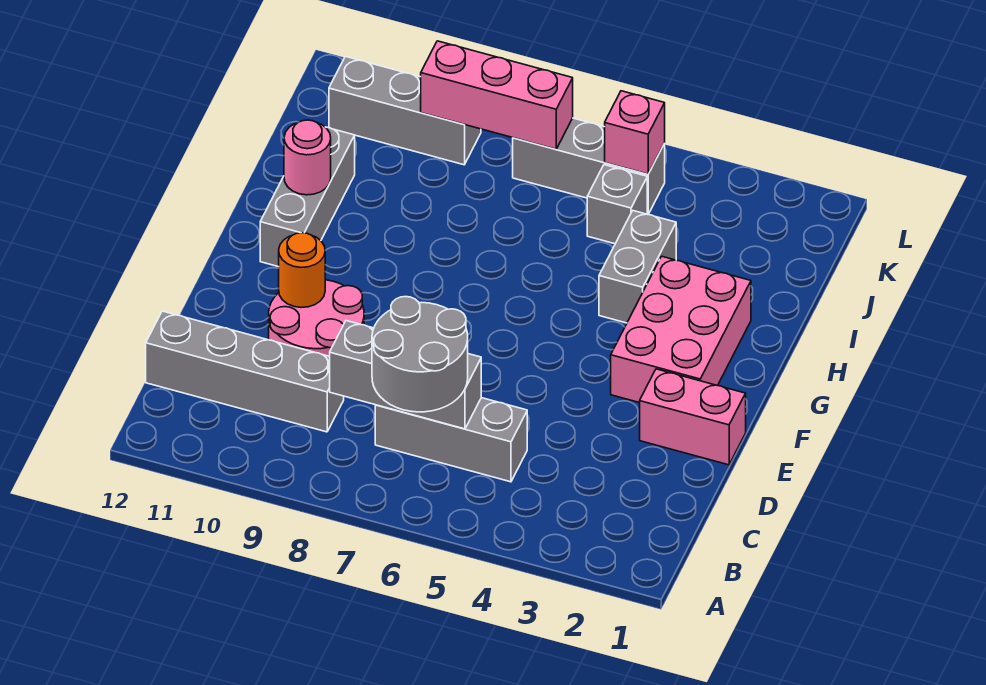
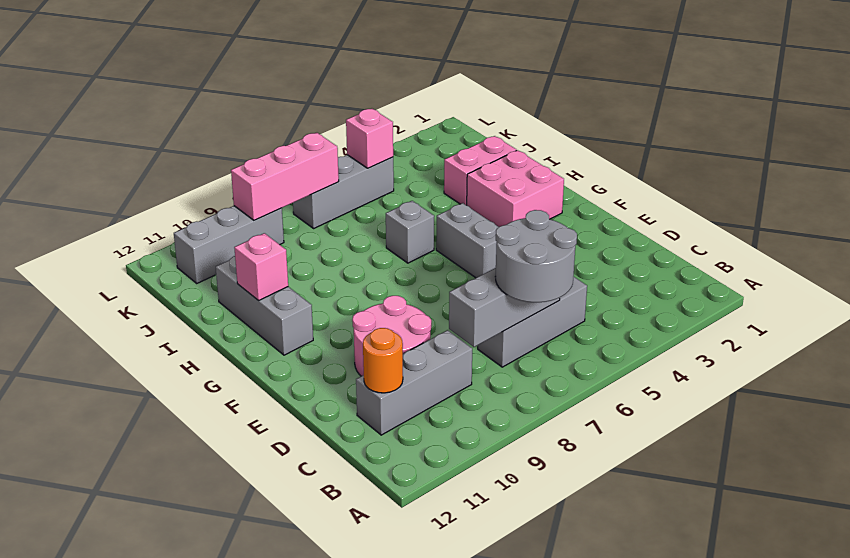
grey 1x4 brick [146,311,344,432] -> grey 1x3 brick [356,330,472,435]
pink 1x2 brick [640,369,746,465] -> pink 1x2 brick moved to [444,136,516,205]
orange 1x1 round brick [279,233,325,307] -> orange 1x1 round brick moved to [363,328,403,393]
pink 2x3 brick [611,256,751,403] -> pink 2x2 brick [467,150,564,227]
grey 1x2 brick [599,211,676,323] -> grey 1x2 brick moved to [436,203,499,278]
pink 1x1 round brick [284,120,331,195] -> pink 1x1 brick [234,233,288,301]
grey 1x1 brick [587,165,647,244] -> grey 1x1 brick moved to [386,201,434,263]

